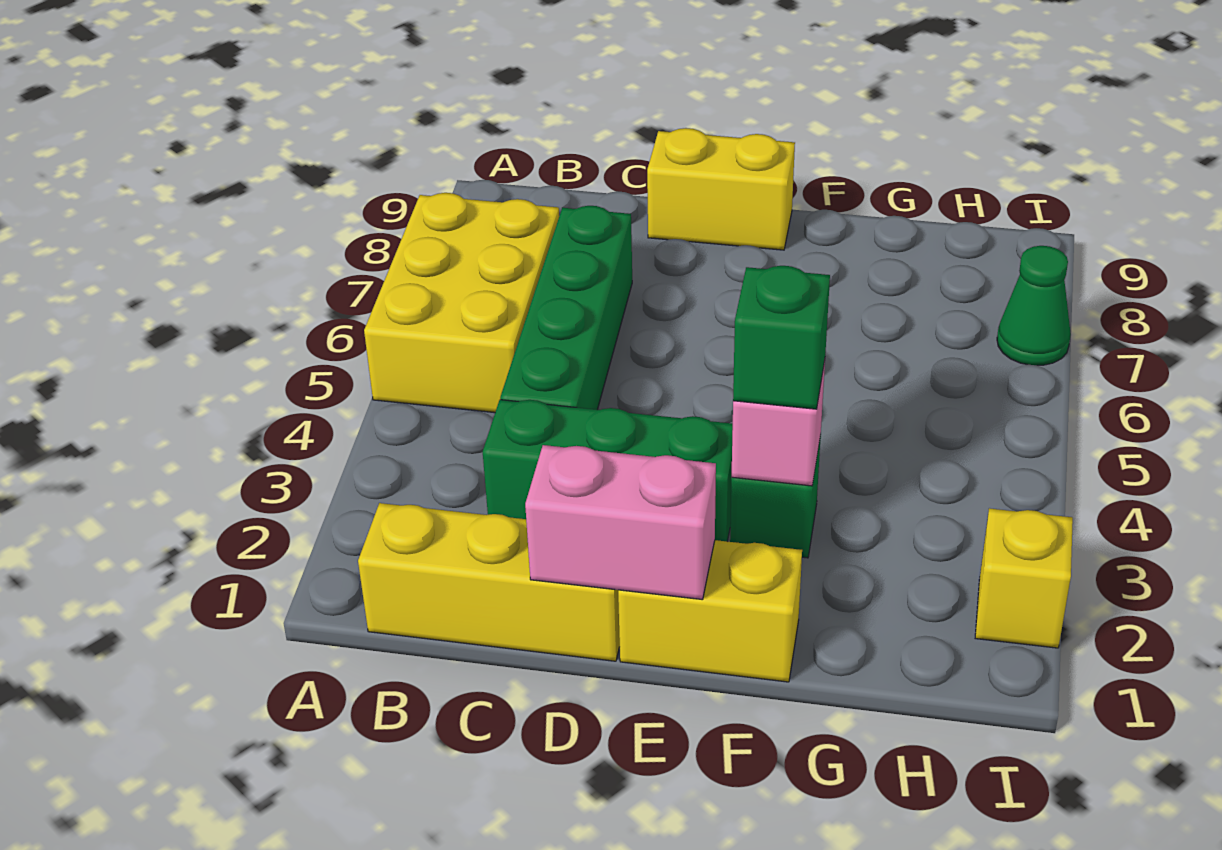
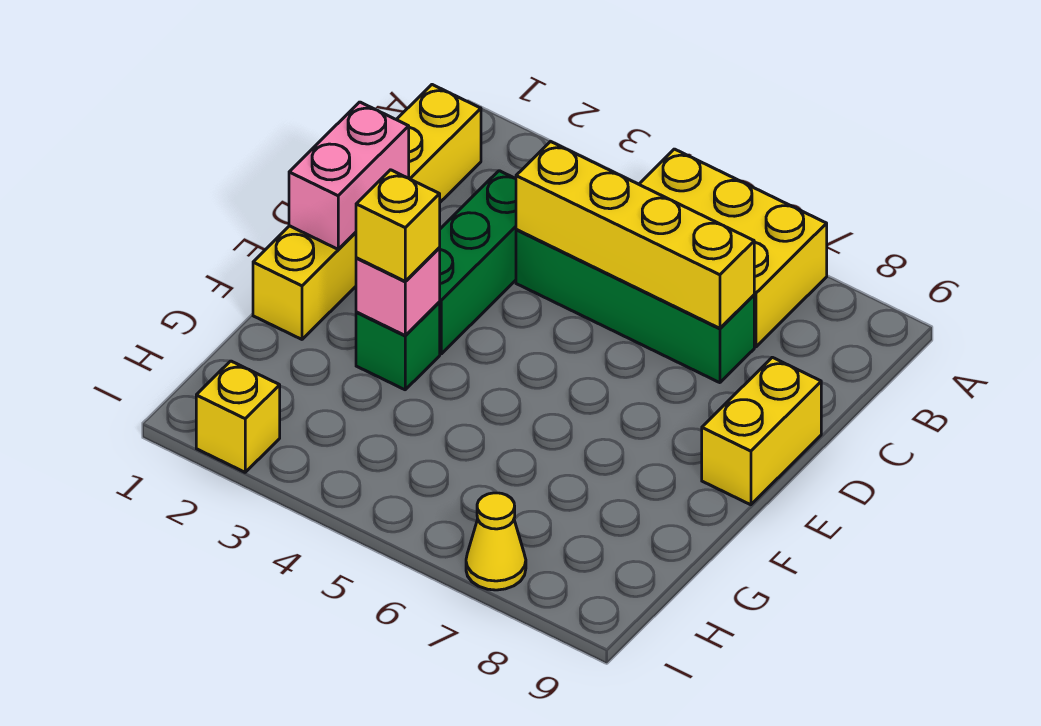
none -> yellow 1x4 brick [516,141,754,328]
green 1x1 brick [733,266,830,409] -> yellow 1x1 brick [356,170,440,281]
green 1x1 cone [997,246,1071,365] -> yellow 1x1 cone [466,493,526,590]

